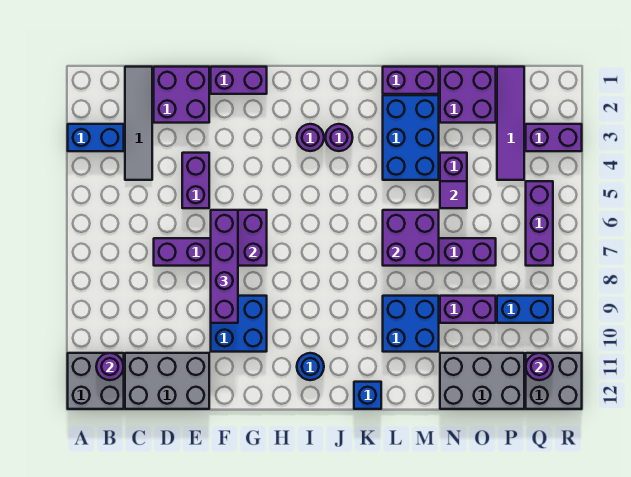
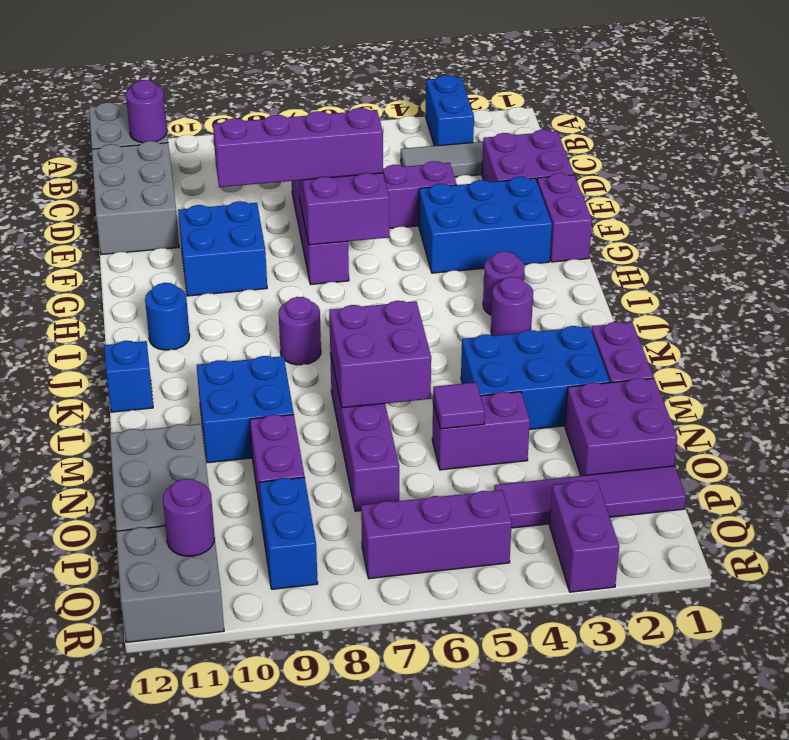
none -> blue 2x3 brick [419,177,552,273]
none -> purple 1x1 round brick [279,297,321,365]

